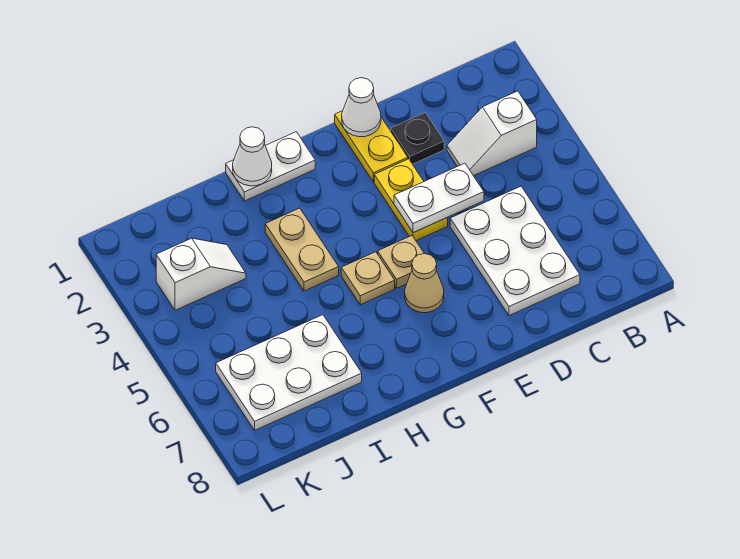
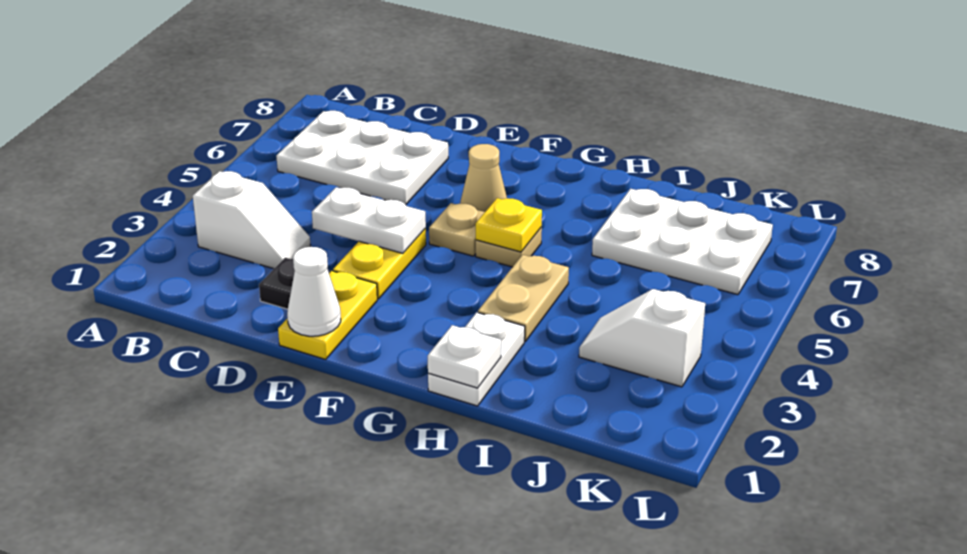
white 2x3 plate [450,186,580,316] -> white 2x3 plate turned to [276,111,448,205]
white 1x2 plate [226,132,315,201] -> white 1x2 plate turned to [428,313,525,406]
none -> yellow 1x1 plate [476,198,542,252]
white 1x1 cone [233,127,272,186] -> white 1x1 plate [428,325,501,388]

